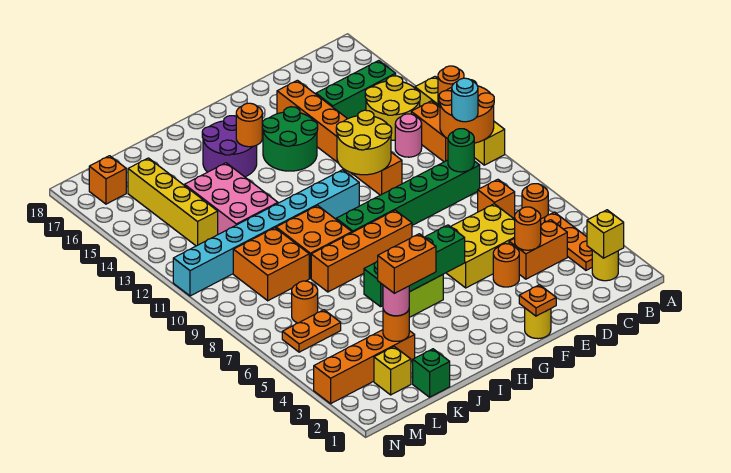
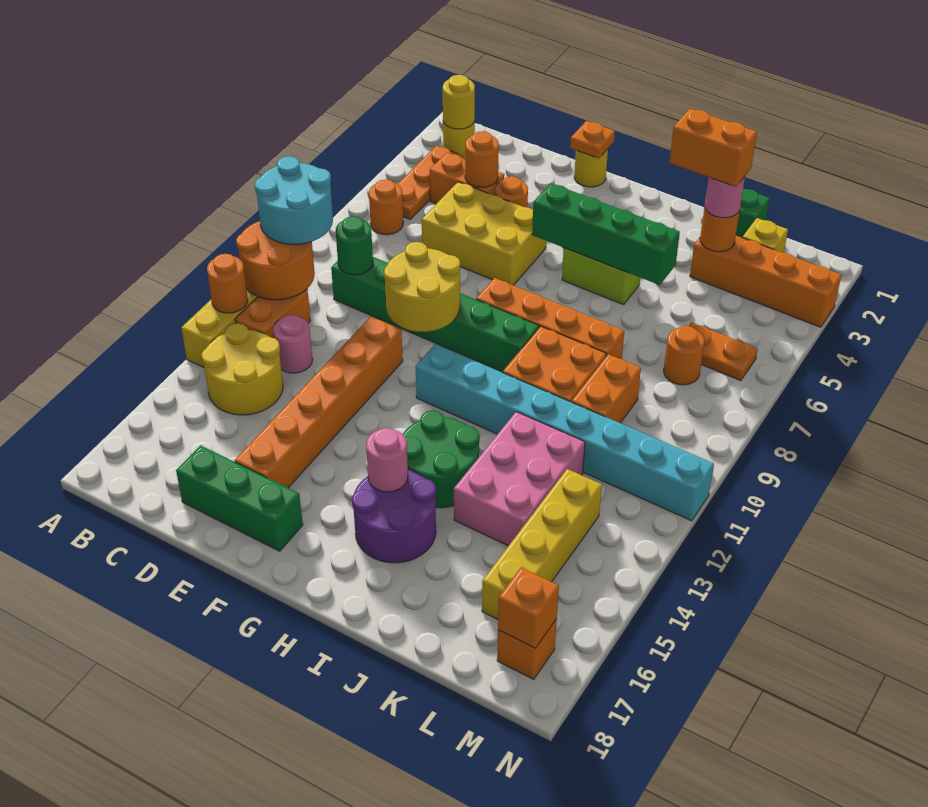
yellow 1x1 brick [587,210,624,258] -> yellow 1x1 round brick [443,75,475,129]
cyan 1x1 round brick [452,78,478,122] -> cyan 2x2 round brick [255,156,333,244]
green 1x3 brick [316,61,396,119] -> green 1x3 brick moved to [176,445,303,551]
orange 1x1 brick [478,179,515,218] -> orange 1x1 brick moved to [498,568,559,648]
yellow 2x2 round brick [336,110,392,175] -> yellow 2x2 round brick moved to [384,242,460,332]
green 2x2 round brick [262,107,318,171] -> green 2x2 round brick moved to [403,411,480,508]
orange 1x1 round brick [236,103,262,147] -> pink 1x1 round brick [366,428,408,492]
orange 2x2 brick [233,228,309,301] -> orange 1x2 brick [572,354,641,423]

